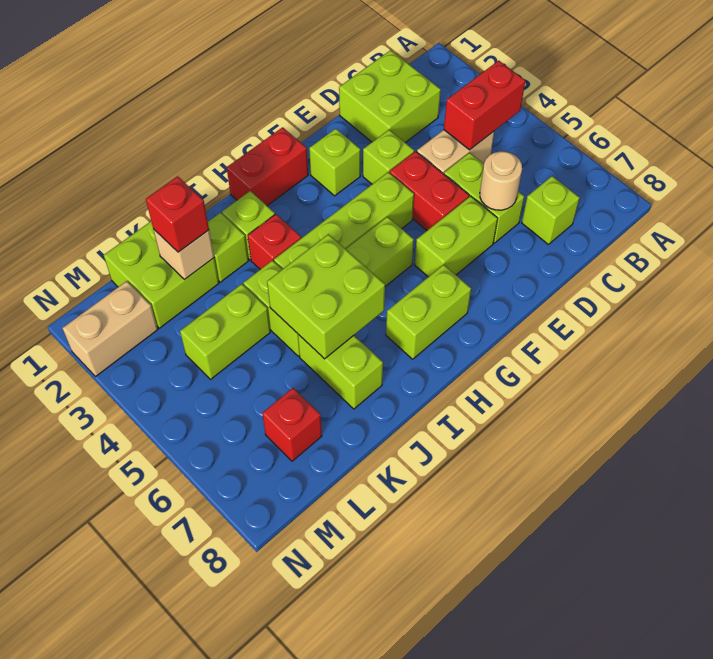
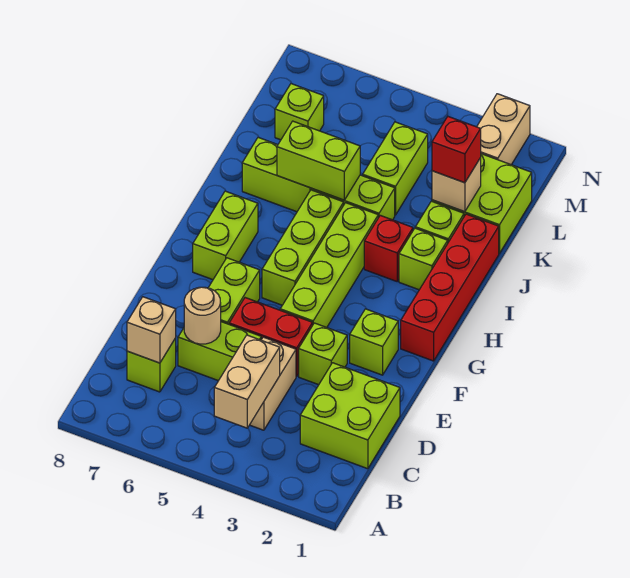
red 1x2 brick [444,61,525,150] -> tan 1x2 brick [214,335,280,428]
none -> tan 1x1 brick [127,297,176,363]
red 1x2 brick [227,127,308,206] -> red 1x4 brick [401,214,499,361]
lime 2x2 brick [267,234,385,359] -> lime 1x2 brick [277,121,360,200]
red 1x1 brick [262,388,322,461] -> lime 1x1 brick [275,84,324,140]

